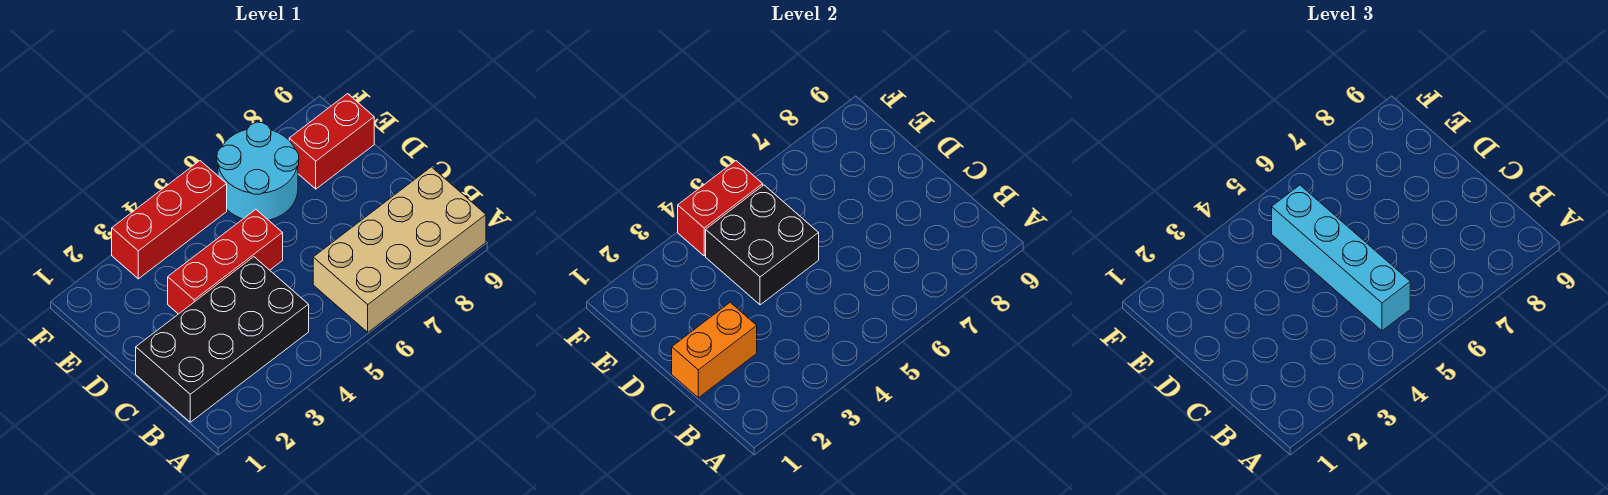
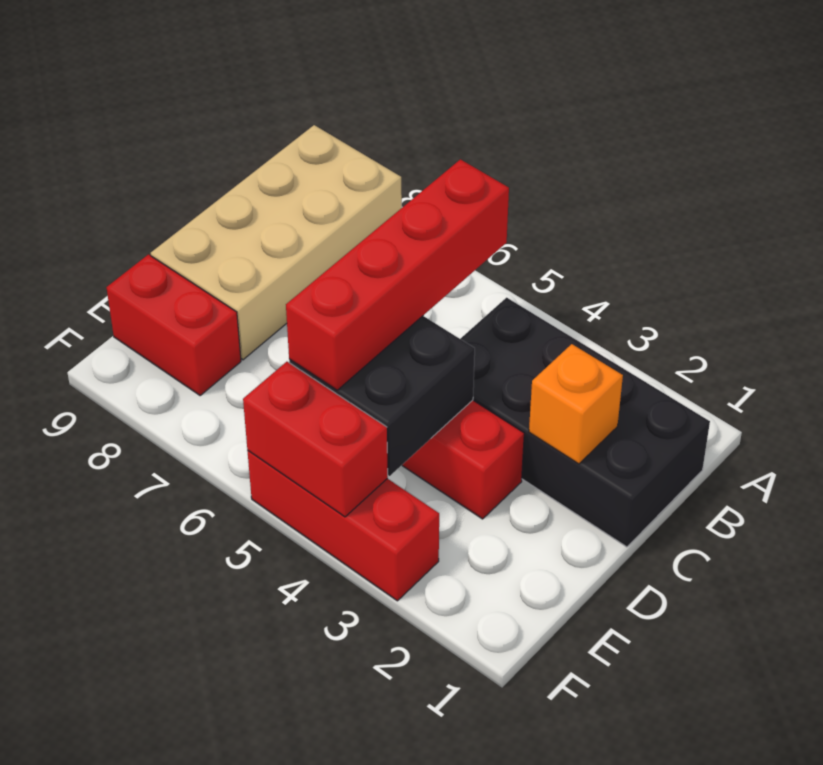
tan 2x4 brick [313,167,486,332] -> tan 2x4 brick turned to [151,125,402,360]
cyan 1x4 brick [1272,185,1410,331] -> red 1x4 brick [286,159,509,390]
orange 1x2 brick [672,302,757,398] -> orange 1x1 brick [529,344,623,464]
cyan 2x2 round brick [217,122,299,220] -> none

